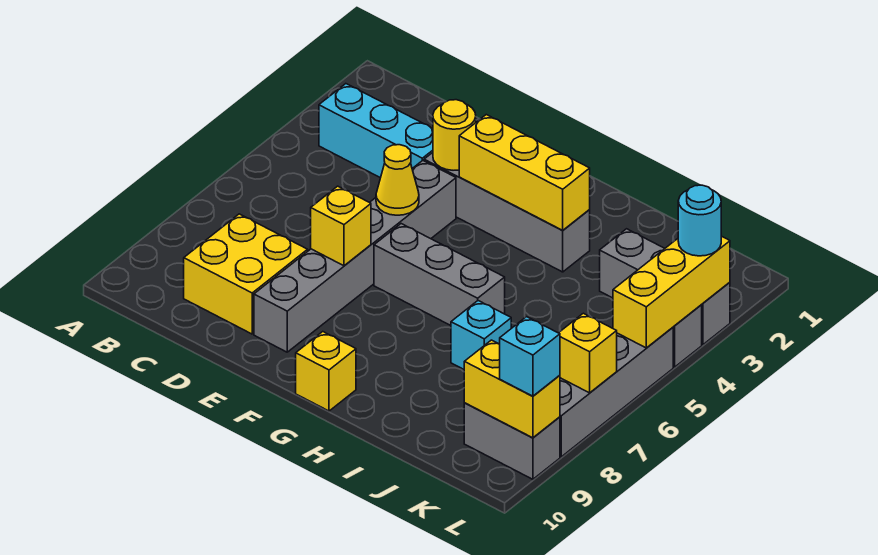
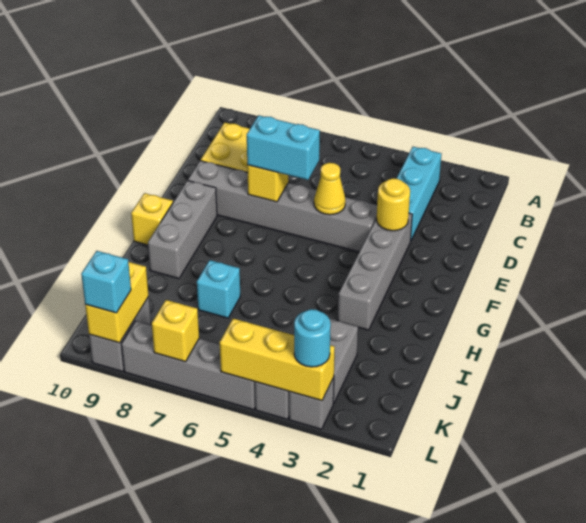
none -> cyan 1x2 brick [247,115,320,180]
yellow 1x3 brick [459,115,590,230] -> none
grey 1x3 brick [374,224,505,325] -> grey 1x3 brick moved to [148,181,217,279]

